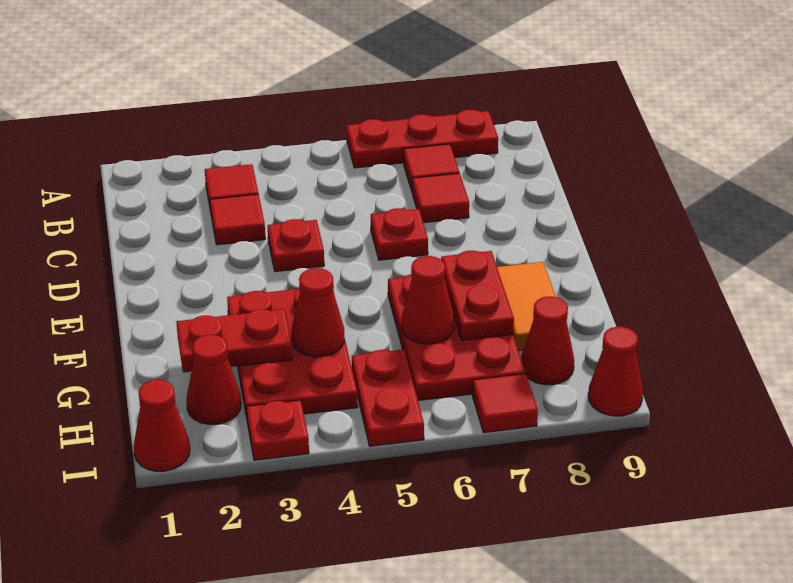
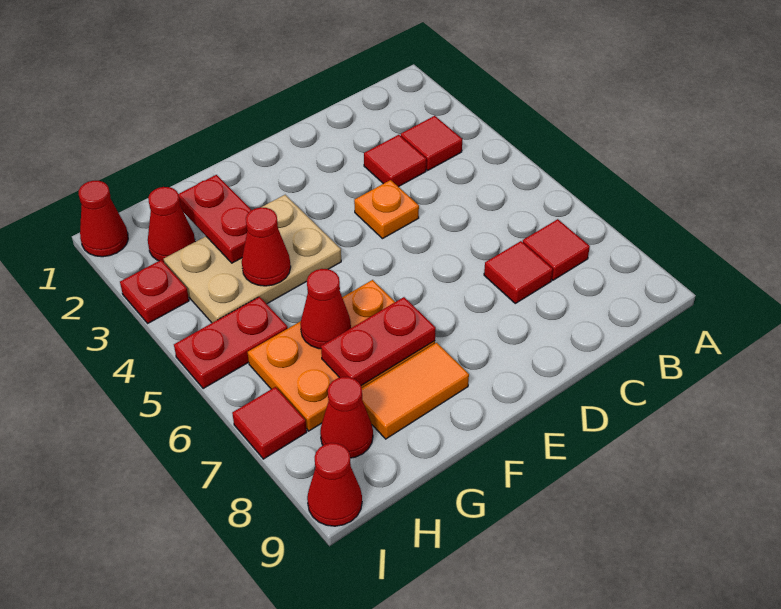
red 1x3 plate [347,110,498,168] -> none
red 1x1 plate [268,219,324,272] -> orange 1x1 plate [354,180,419,239]
red 1x1 plate [371,208,428,260] -> none
red 2x3 plate [227,288,358,418] -> tan 2x3 plate [164,195,341,323]
red 2x3 plate [388,274,525,401] -> orange 2x3 plate [248,280,435,431]

